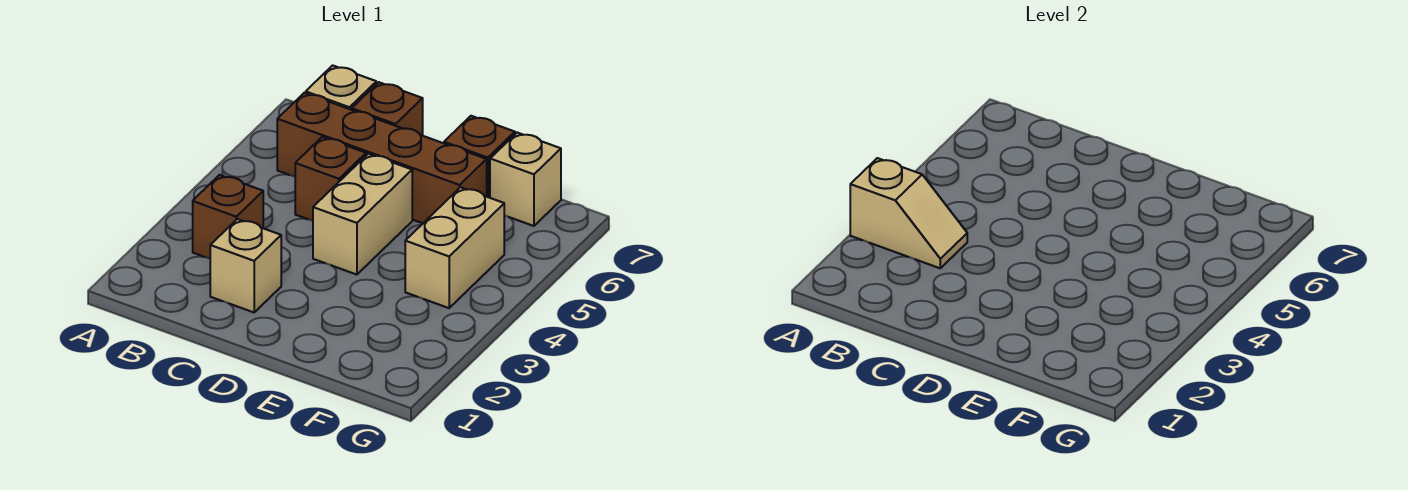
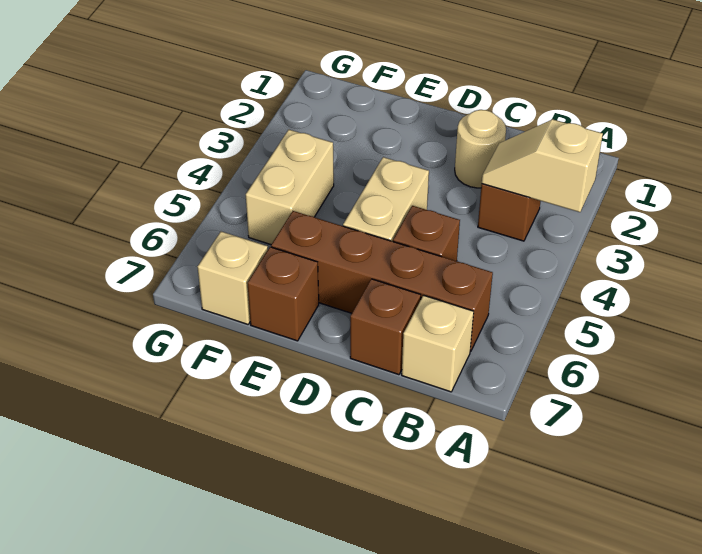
tan 1x1 brick [210,219,281,312] -> tan 1x1 round brick [455,110,506,188]

